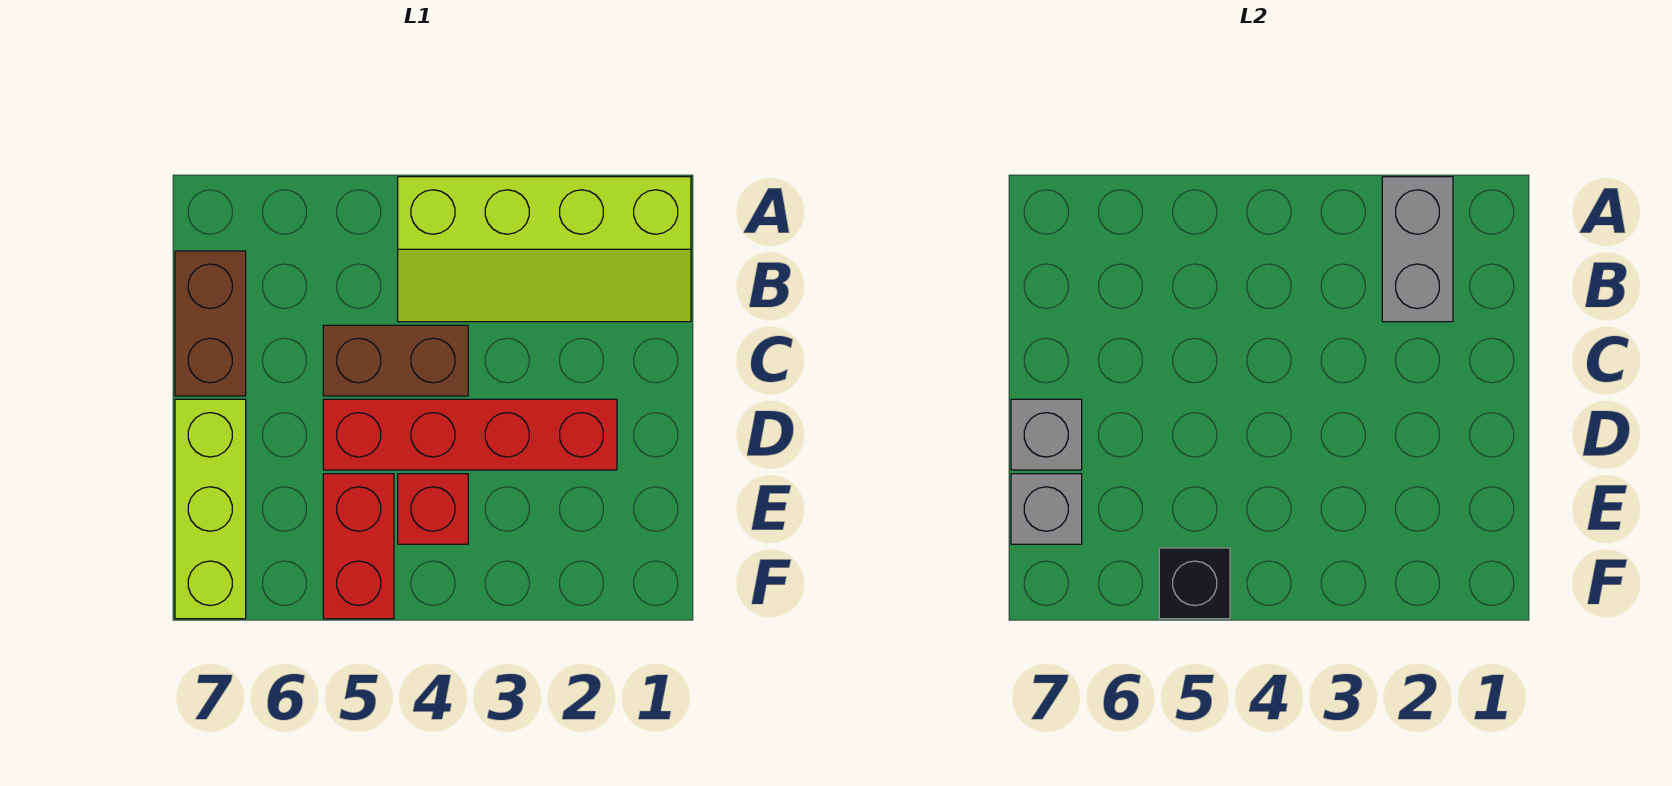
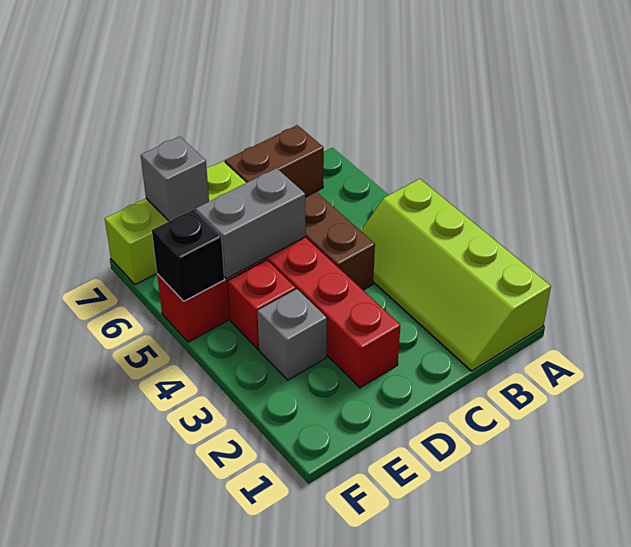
grey 1x2 brick [1382,177,1453,322] -> grey 1x2 brick moved to [196,168,306,279]
grey 1x1 brick [1011,399,1082,470] -> grey 1x1 brick moved to [257,289,327,380]

